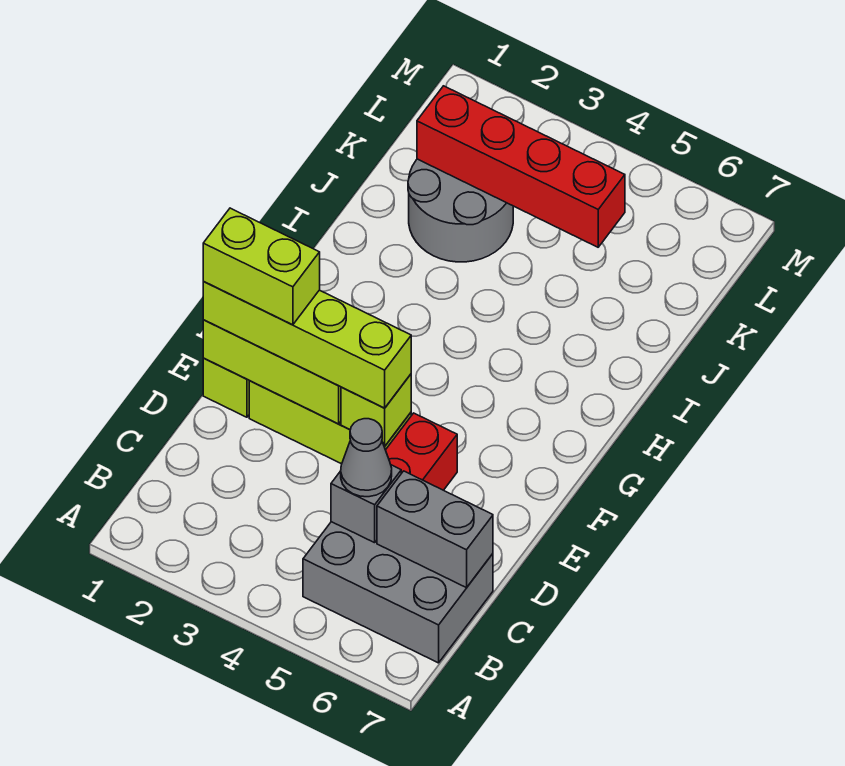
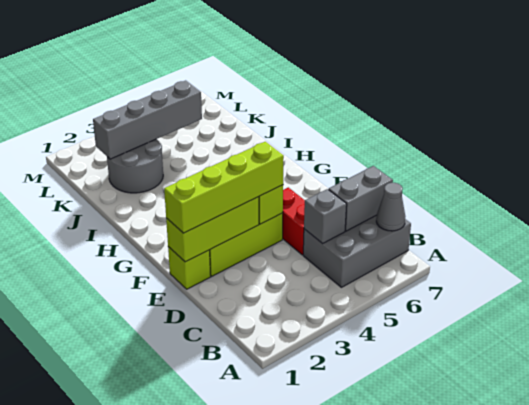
grey 1x1 cone [341,419,392,497] -> grey 1x1 cone moved to [376,183,405,231]
lime 1x2 brick [203,208,320,325] -> none
red 1x4 brick [417,86,625,247] -> grey 1x4 brick [93,80,202,159]

